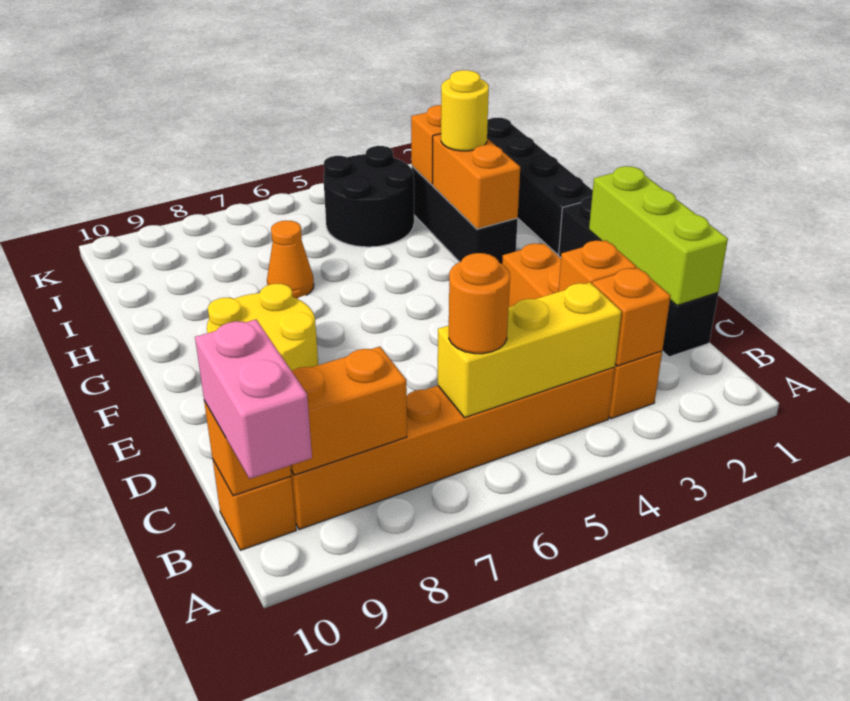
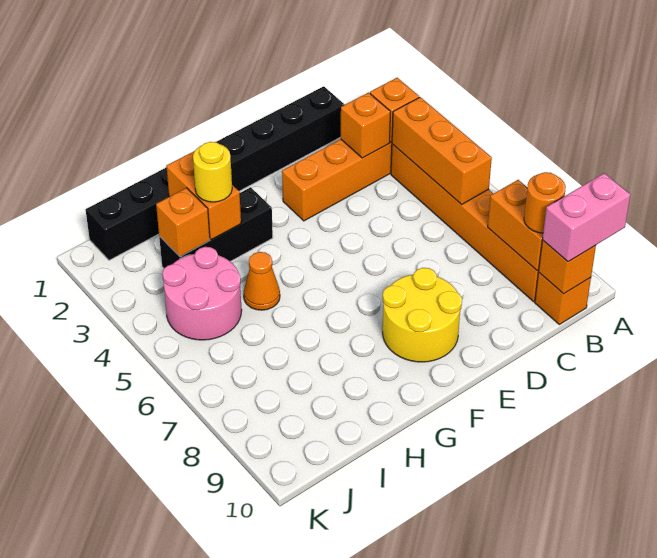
yellow 1x3 brick [438,282,621,418] -> orange 1x3 brick [392,97,492,205]
orange 1x1 round brick [449,253,510,354] -> orange 1x1 round brick moved to [524,172,566,233]
lime 1x3 brick [589,166,728,306] -> none
orange 1x2 brick [433,134,520,229] -> orange 1x2 brick turned to [166,151,241,239]
orange 1x1 cone [267,220,314,299] -> orange 1x1 cone moved to [244,252,280,310]
black 2x2 round brick [323,146,414,247] -> pink 2x2 round brick [162,247,242,340]

